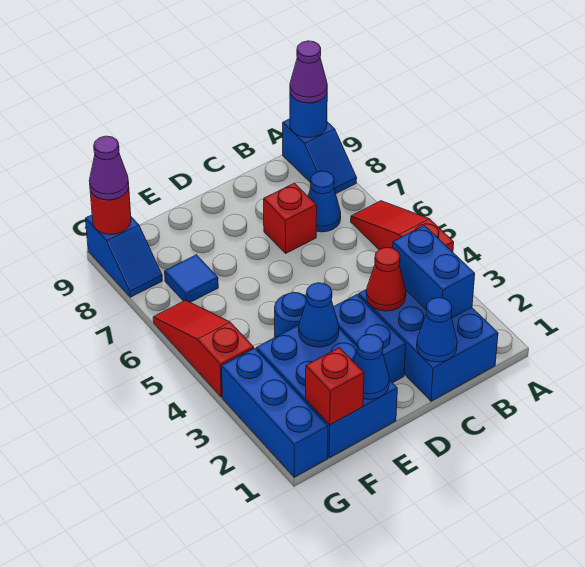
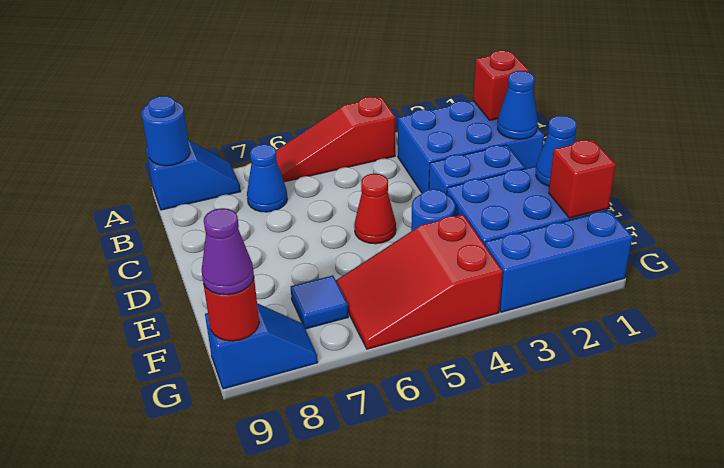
purple 1x1 cone [290,41,327,103] -> none
blue 1x2 brick [393,226,475,318] -> none
red 1x1 cone [366,247,406,311] -> red 1x1 cone moved to [354,174,396,244]
red 1x1 brick [264,183,317,253] -> red 1x1 brick moved to [473,50,529,120]
blue 1x1 cone [299,283,339,347] -> none
red 1x3 slope [153,300,254,397] -> red 2x3 slope [336,215,503,349]

